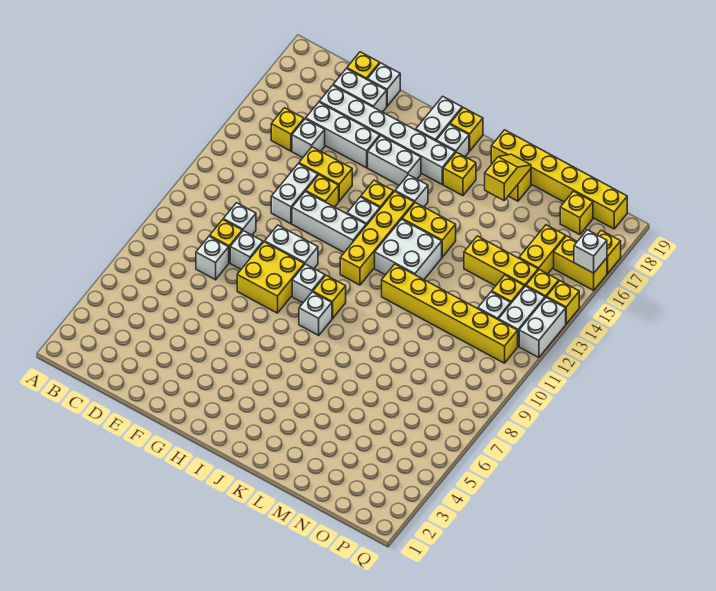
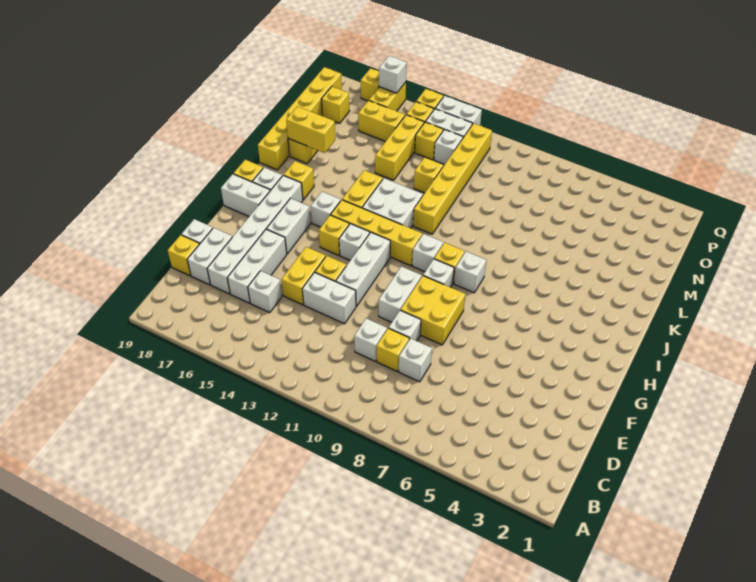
yellow 1x1 brick [271,108,304,151] -> yellow 1x1 brick moved to [414,157,443,193]
none -> white 1x1 brick [412,234,443,272]
yellow 1x2 slope [485,154,531,200] -> yellow 1x2 brick [286,106,335,153]

